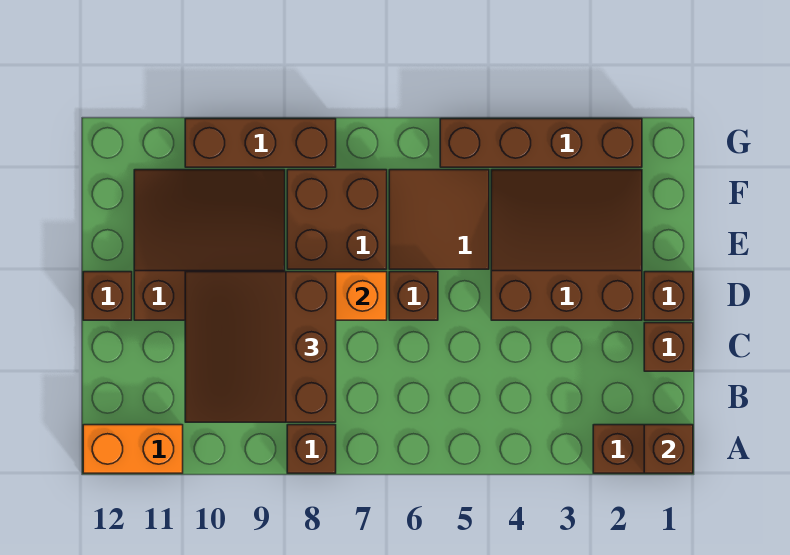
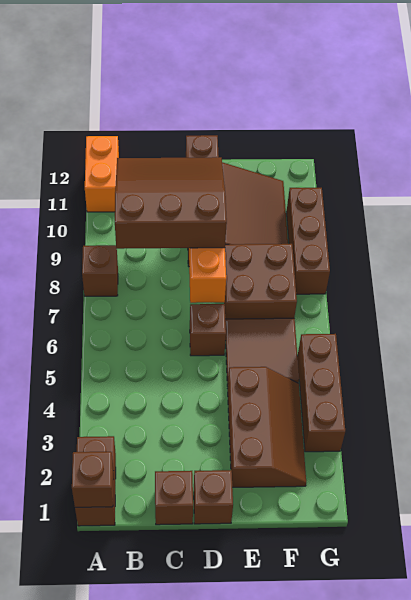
brown 3x3 slope [491,170,642,320] -> brown 2x3 slope [228,367,306,487]
brown 1x4 brick [440,119,642,167] -> brown 1x3 brick [298,334,345,452]

